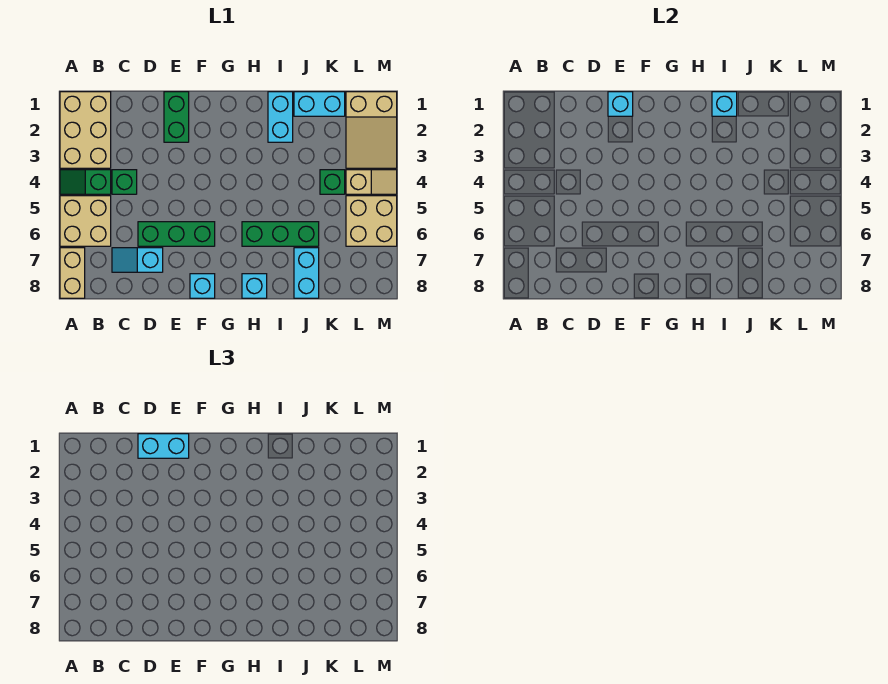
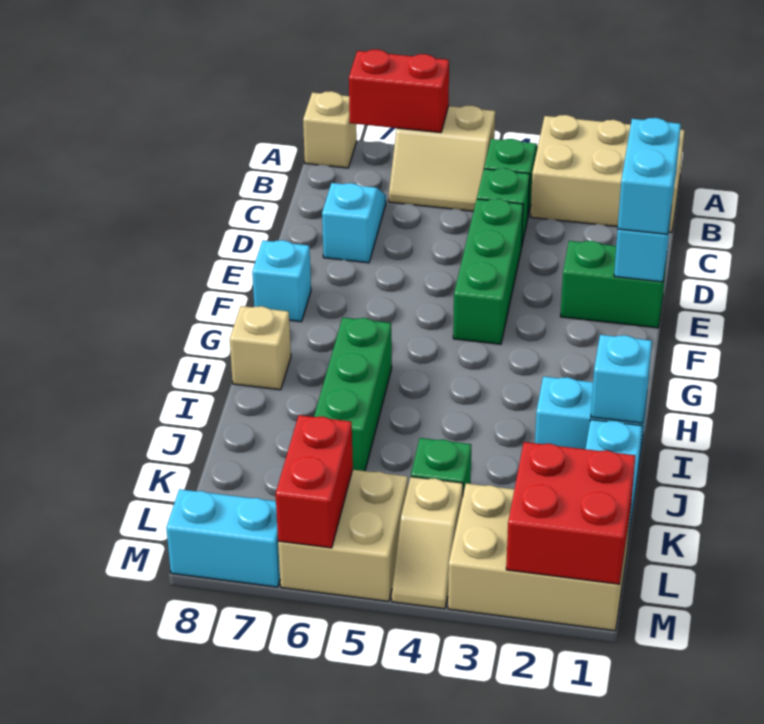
tan 2x2 brick [60,196,111,246] -> tan 2x2 slope [389,105,495,211]
none -> red 1x2 brick [349,49,449,133]
tan 1x2 brick [60,248,85,298] -> tan 1x1 brick [303,91,357,168]
green 1x3 brick [138,222,215,246] -> green 1x3 brick moved to [453,199,523,344]
cyan 1x1 brick [242,274,267,298] -> tan 1x1 brick [230,306,291,390]
cyan 1x2 brick [294,248,319,298] -> cyan 1x2 brick moved to [166,489,280,587]
tan 2x3 slope [346,92,397,168] -> tan 2x3 brick [448,483,631,631]
none -> red 2x2 brick [506,442,635,584]
none -> red 1x2 brick [276,415,353,548]

